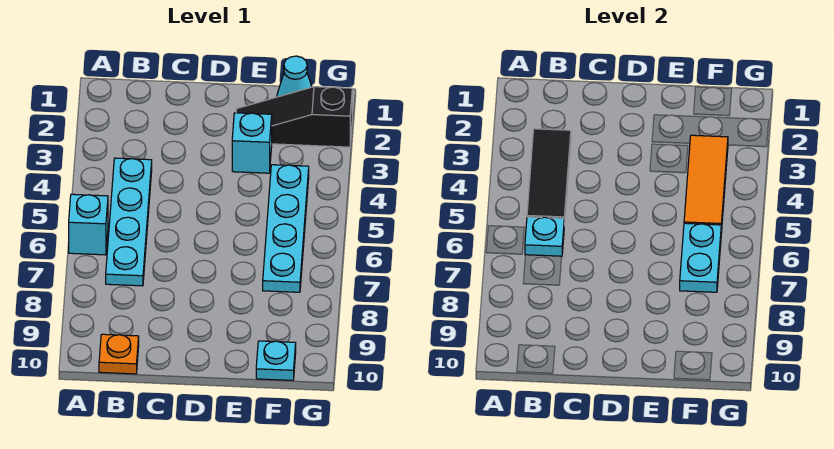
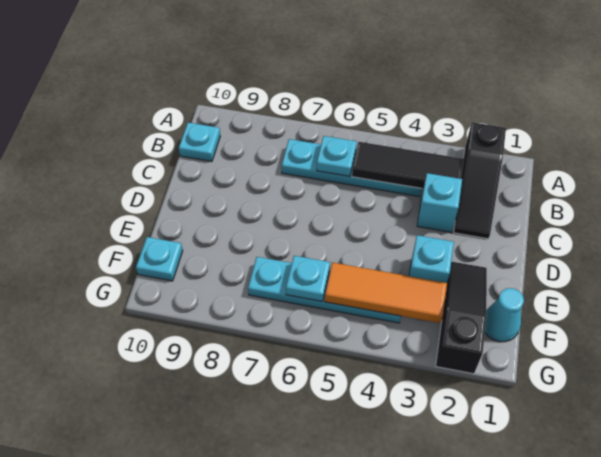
none -> black 1x3 slope [454,122,506,239]
cyan 1x1 brick [69,194,108,255] -> cyan 1x1 brick moved to [417,173,462,232]
orange 1x1 plate [99,334,139,374] -> cyan 1x1 plate [179,123,220,162]
cyan 1x2 plate [680,223,721,292] -> cyan 1x1 plate [286,256,330,301]

